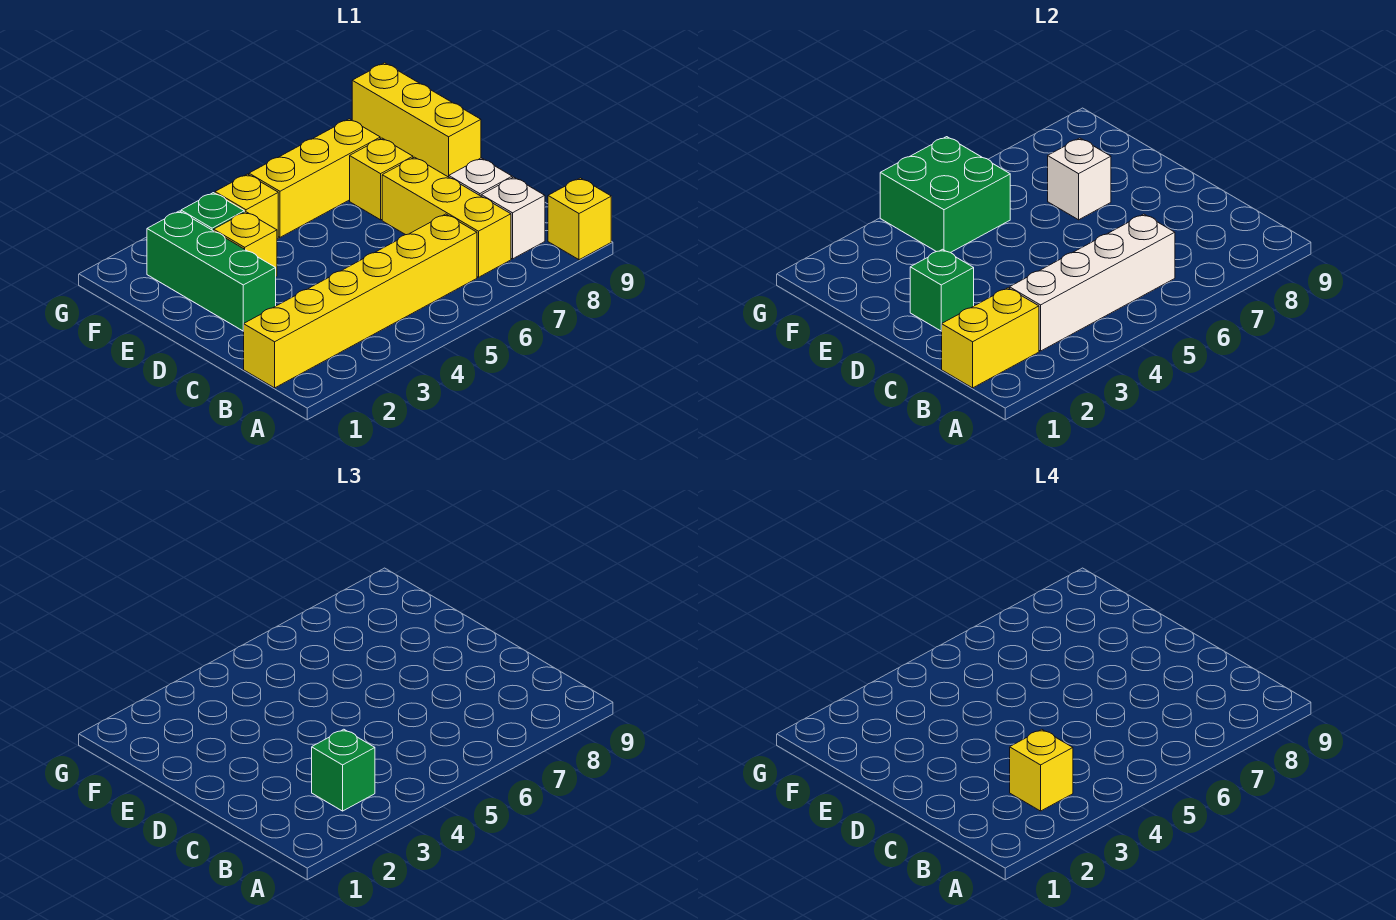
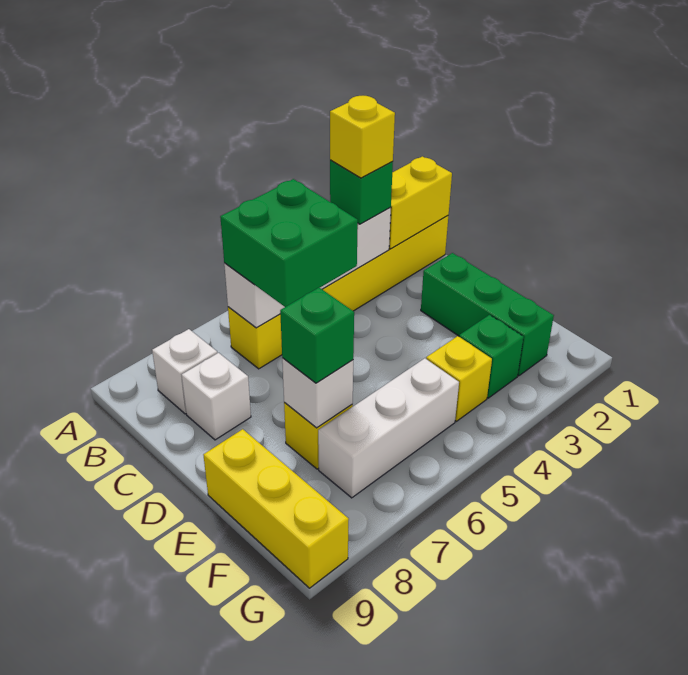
yellow 1x1 brick [548,178,611,260] -> none
yellow 1x3 brick [382,157,511,277] -> none
green 1x1 brick [910,249,974,331] -> green 1x1 brick moved to [280,288,354,383]
yellow 1x1 brick [214,212,277,276] -> none
green 2x2 brick [880,137,1010,253] -> green 2x2 brick moved to [220,179,358,307]
yellow 1x3 brick [249,119,380,237] -> white 1x3 brick [318,358,459,498]

